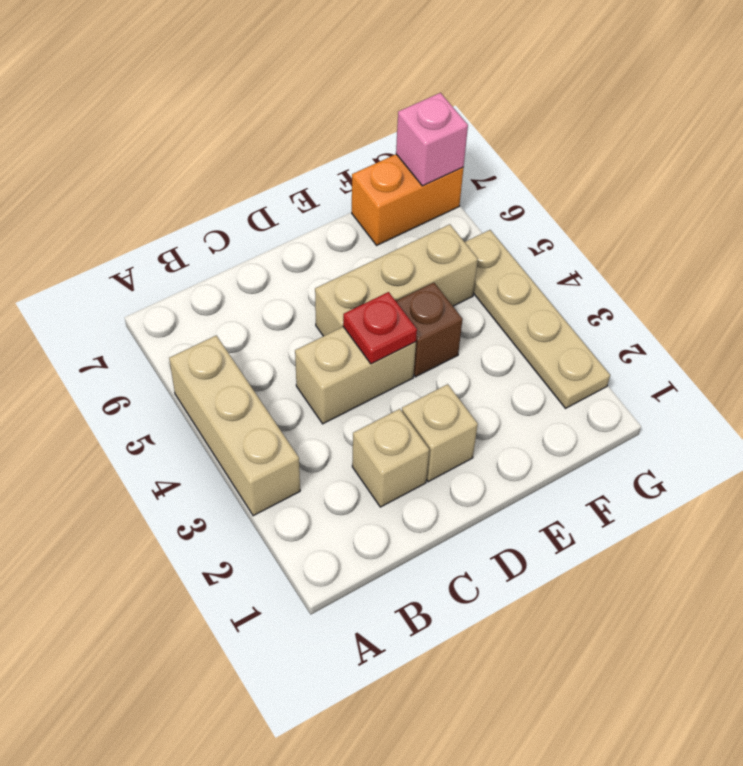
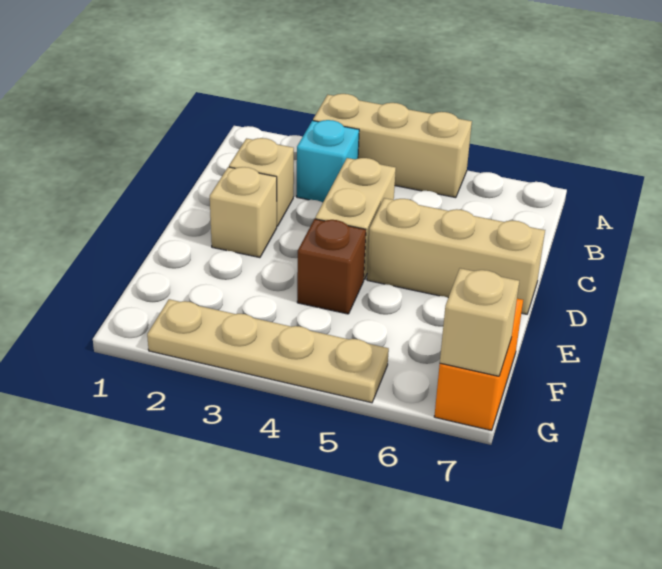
none -> cyan 1x1 brick [297,120,359,203]
red 1x1 plate [343,292,417,364] -> none
tan 1x3 brick [315,224,478,336] -> tan 1x3 brick turned to [367,198,545,314]
pink 1x1 brick [396,93,468,186] -> tan 1x1 brick [440,268,519,376]

